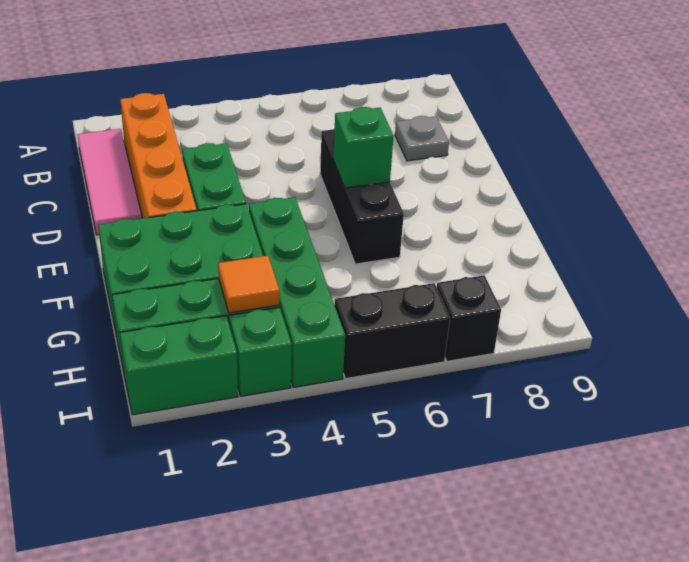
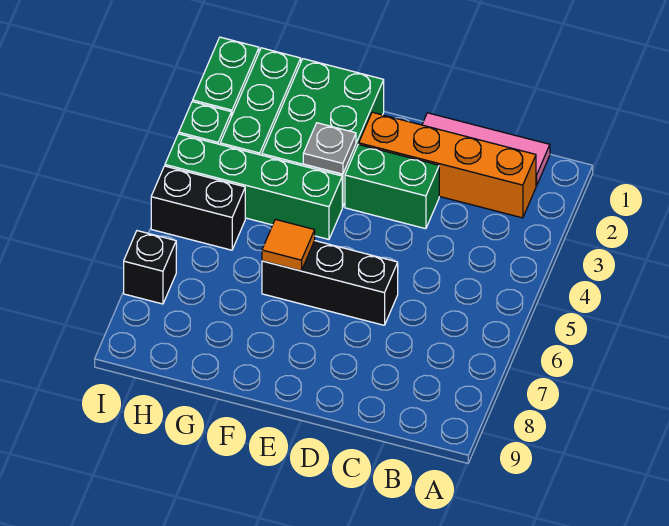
grey 1x1 plate [395,116,449,161] -> grey 1x1 plate moved to [303,123,356,174]
green 1x1 brick [333,107,394,188] -> none
orange 1x1 tile [218,256,279,313] -> orange 1x1 tile moved to [262,219,315,271]
black 1x2 brick [335,283,450,379] -> black 1x2 brick turned to [151,166,245,250]

